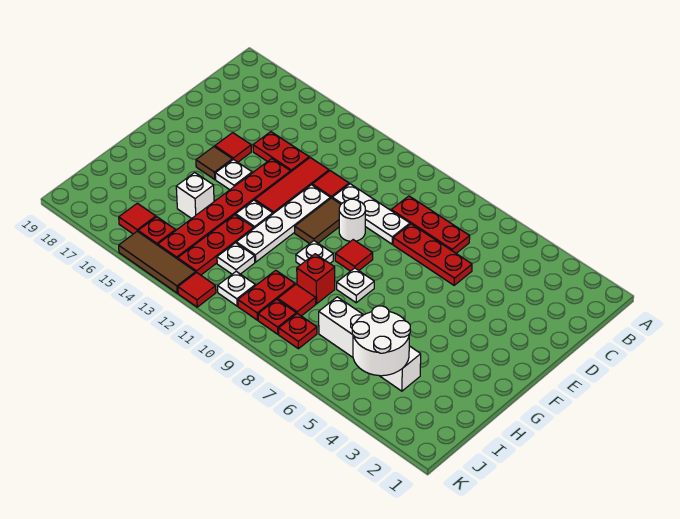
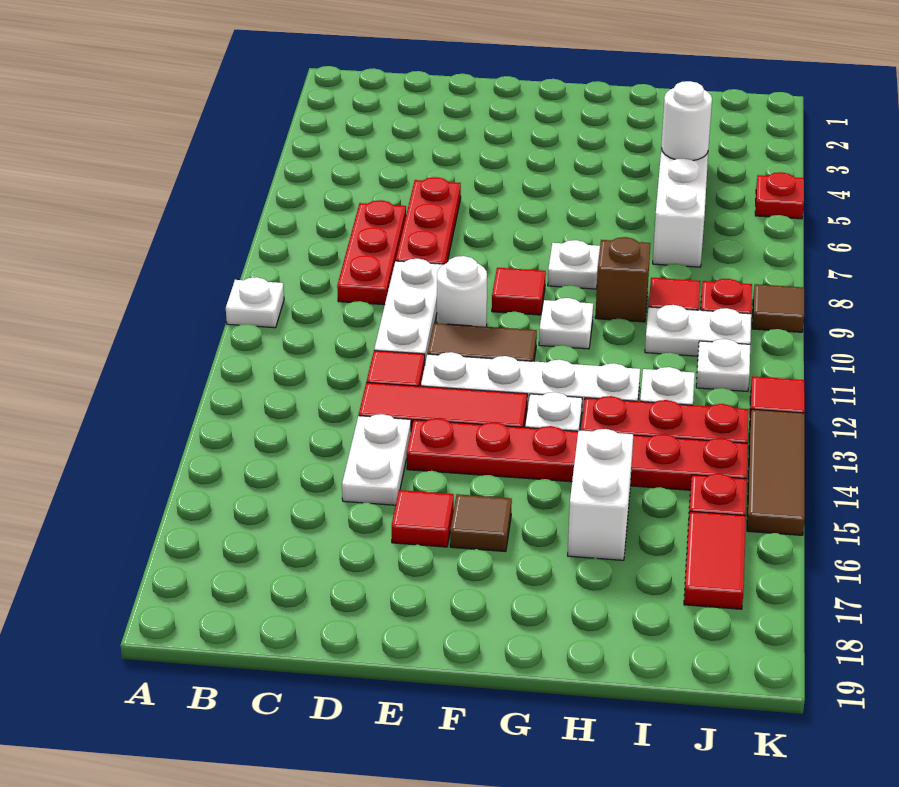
red 1x2 plate [253,132,309,171] -> white 1x2 plate [342,414,411,505]
white 1x1 plate [215,159,252,190] -> white 1x1 plate moved to [226,277,284,328]
red 1x1 brick [297,254,335,304] -> brown 1x1 brick [595,237,650,322]
white 1x1 brick [176,173,214,219] -> white 1x2 brick [568,429,633,560]
white 2x2 round brick [352,306,410,376] -> white 1x1 round brick [661,81,712,160]
red 1x2 plate [238,270,295,320] -> white 1x2 plate [645,305,751,356]
red 1x1 plate [279,313,317,349] -> red 1x1 plate moved to [755,172,804,219]
red 1x1 tile [119,203,156,234] -> red 1x2 tile [684,512,746,609]
none -> brown 1x1 tile [752,284,804,332]

